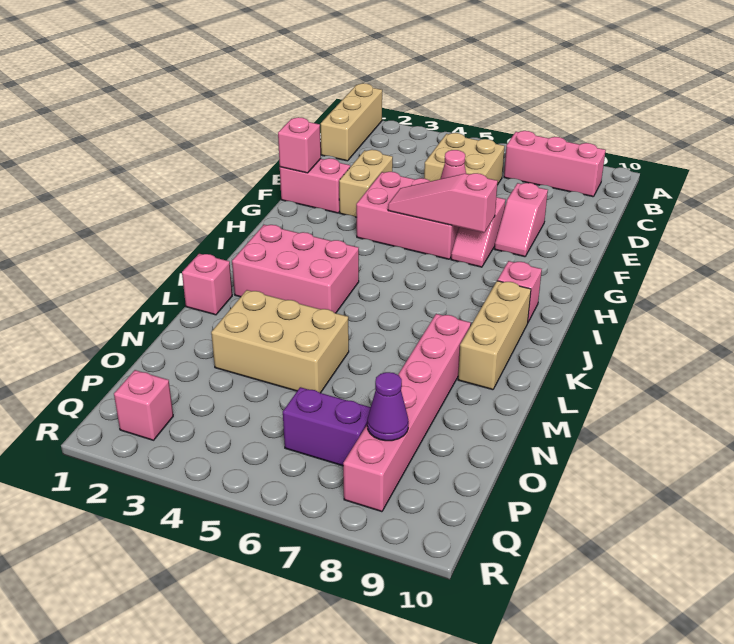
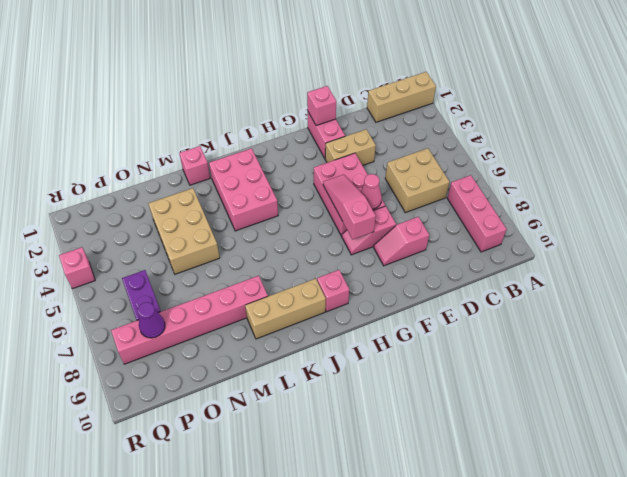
pink 1x1 brick [114,370,173,440] -> pink 1x1 brick moved to [59,247,95,289]

